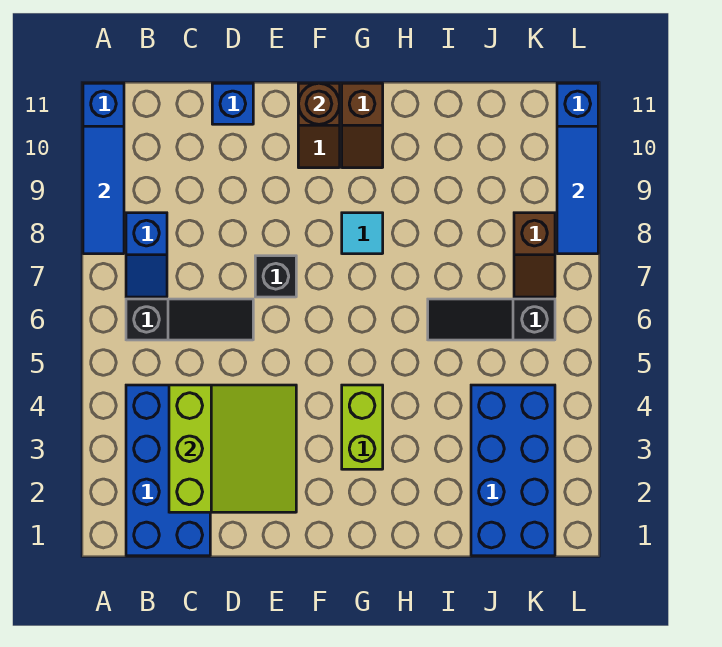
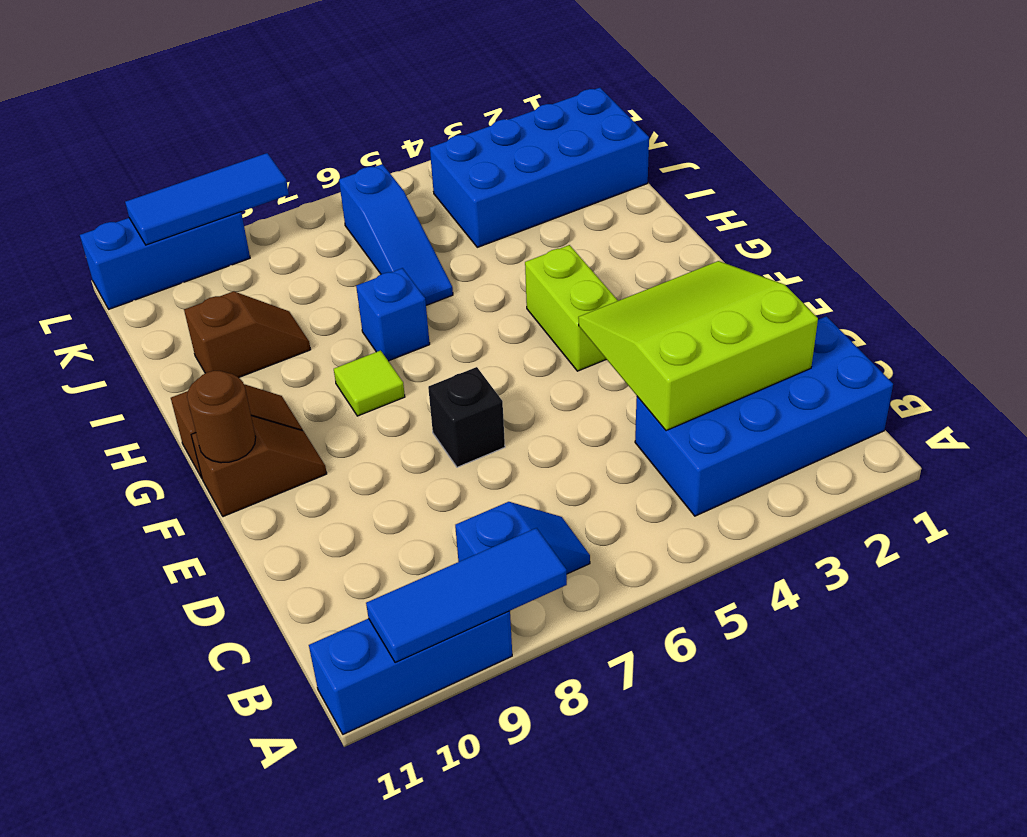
black 1x3 slope [126,299,253,340] -> none
blue 1x1 brick [212,83,253,124] -> blue 1x1 brick moved to [356,268,430,361]
lime 1x2 brick [342,385,383,469] -> lime 1x2 brick turned to [525,245,618,371]
cyan 1x1 tile [342,213,383,254] -> lime 1x1 tile [334,350,405,416]
black 1x3 slope [428,299,555,340] -> blue 1x3 slope [339,164,453,305]
brown 1x2 slope [514,213,555,297] -> brown 1x2 slope moved to [184,291,311,377]

